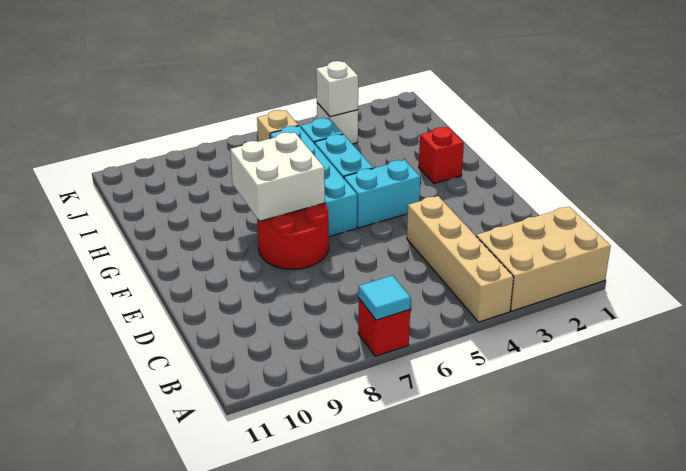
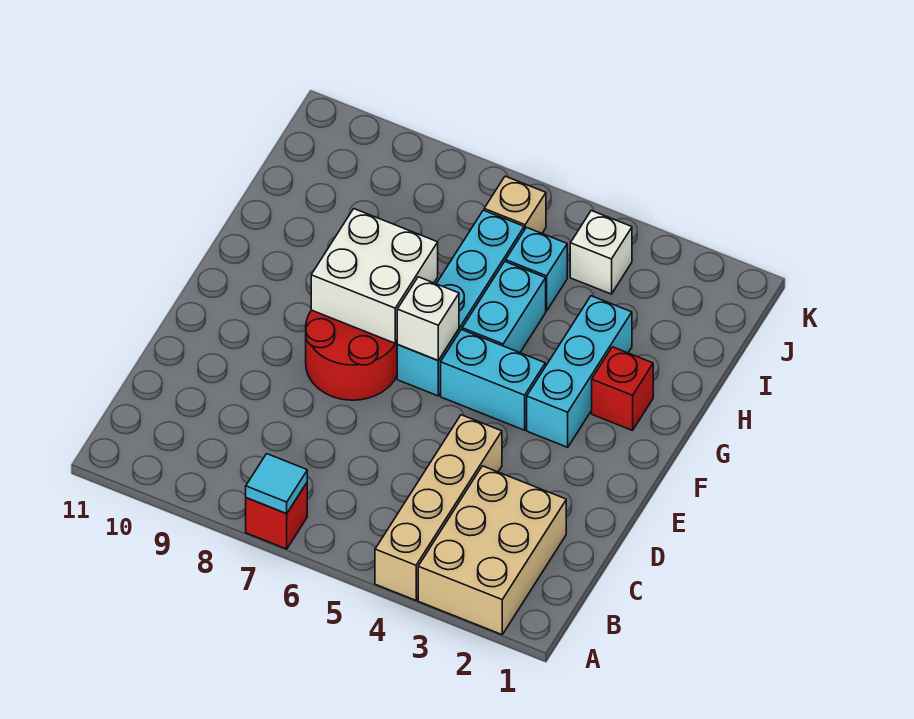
tan 2x3 brick [476,207,611,311] -> tan 2x3 brick turned to [418,466,566,635]
none -> cyan 1x3 brick [527,296,632,447]
white 1x1 brick [316,61,358,117] -> white 1x1 brick moved to [397,277,459,360]

